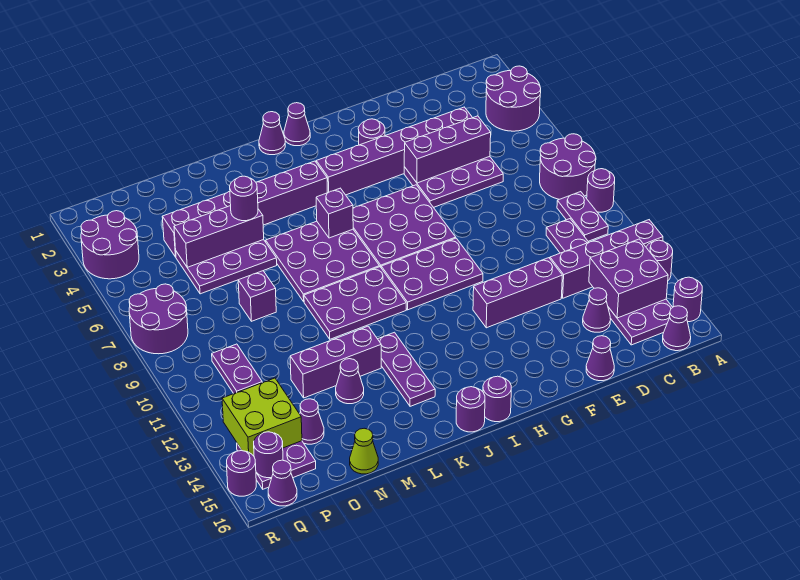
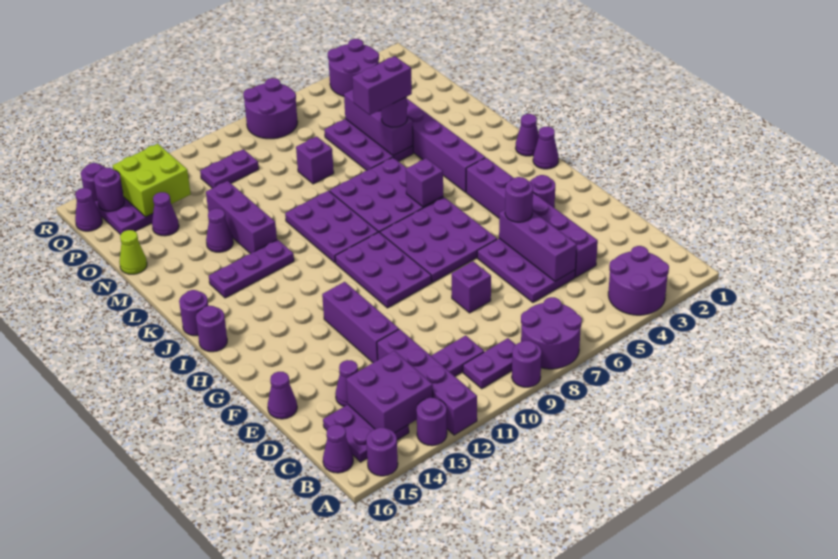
none -> purple 1x1 brick [452,261,491,313]
none -> purple 1x1 round brick [505,177,533,222]
none -> purple 1x2 brick [352,56,412,115]

